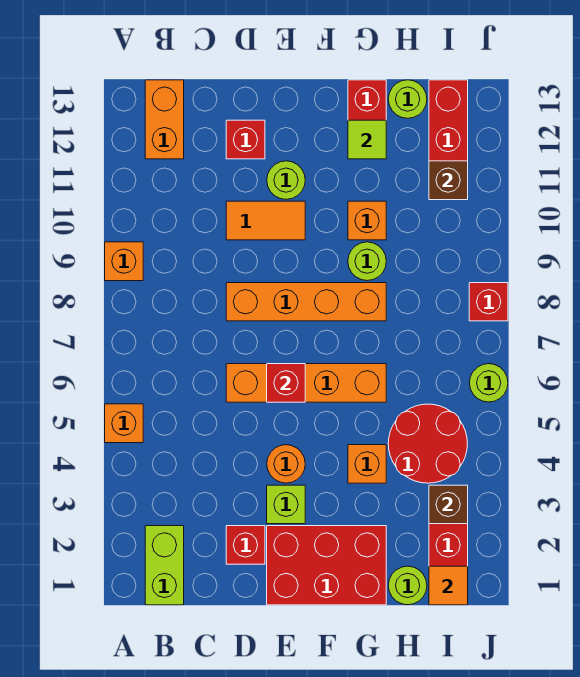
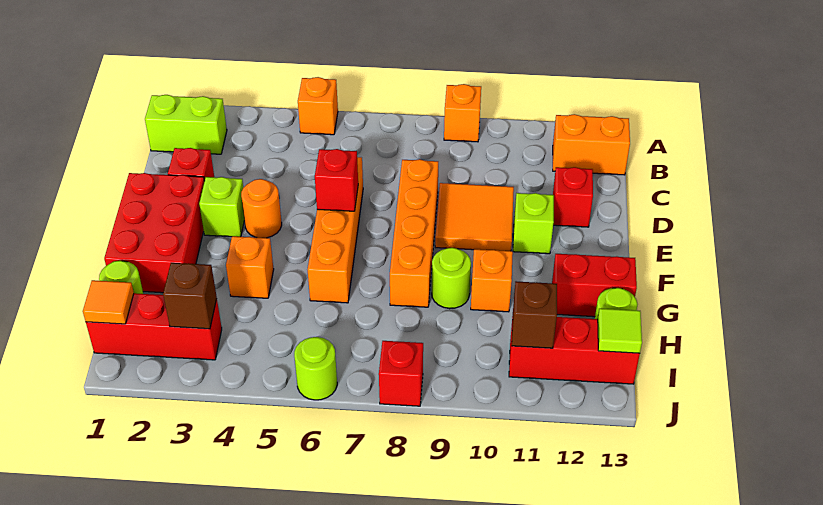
orange 1x2 tile [226,201,305,240] -> orange 2x2 tile [435,183,514,251]
lime 1x1 round brick [267,161,305,199] -> lime 1x1 brick [513,193,554,254]
lime 1x1 tile [348,120,386,159] -> lime 1x1 tile moved to [598,308,642,353]
red 2x2 round brick [388,404,467,483] -> none

